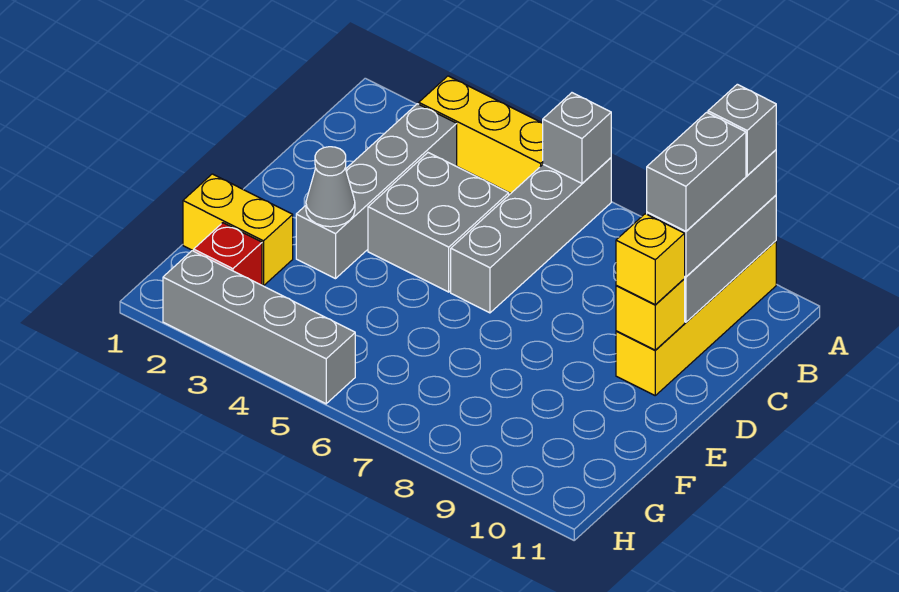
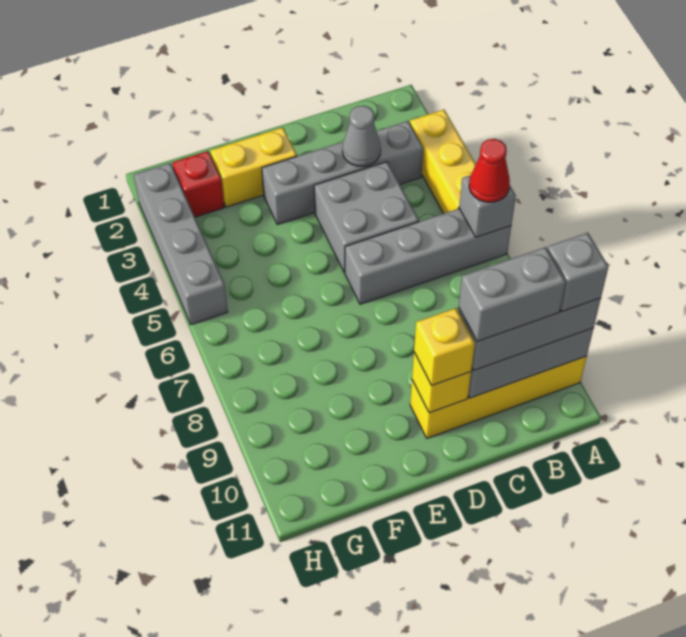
none -> red 1x1 cone [469,139,510,202]
grey 1x1 cone [306,147,355,227] -> grey 1x1 cone moved to [342,106,381,167]
yellow 1x2 brick [183,174,293,286] -> yellow 1x2 brick turned to [210,128,297,207]

